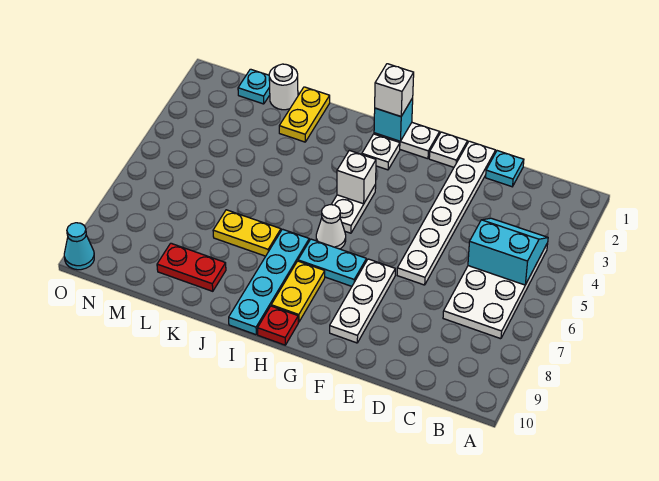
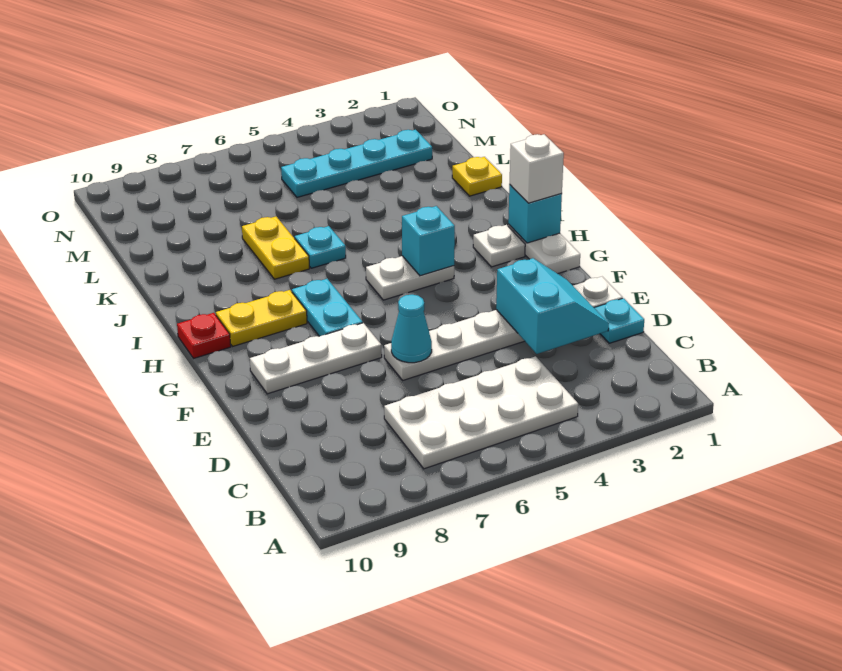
cyan 2x2 slope [468,218,548,285] -> cyan 2x2 slope moved to [496,258,609,354]
white 1x1 plate [429,132,467,167] -> none
white 1x1 brick [337,150,376,204] -> cyan 1x1 brick [402,206,455,276]
white 1x1 cone [316,205,346,249] -> none
cyan 1x4 plate [229,229,309,335] -> cyan 1x4 plate moved to [281,130,432,197]
yellow 1x2 plate [279,87,330,142] -> yellow 1x1 plate [452,157,502,196]
red 1x2 plate [157,243,226,291] -> none
white 1x1 round brick [269,64,298,110] -> none
cyan 1x1 plate [238,69,270,104] -> cyan 1x1 plate moved to [295,226,346,268]
cyan 1x1 cone [64,223,94,270] -> cyan 1x1 cone moved to [391,295,432,363]

